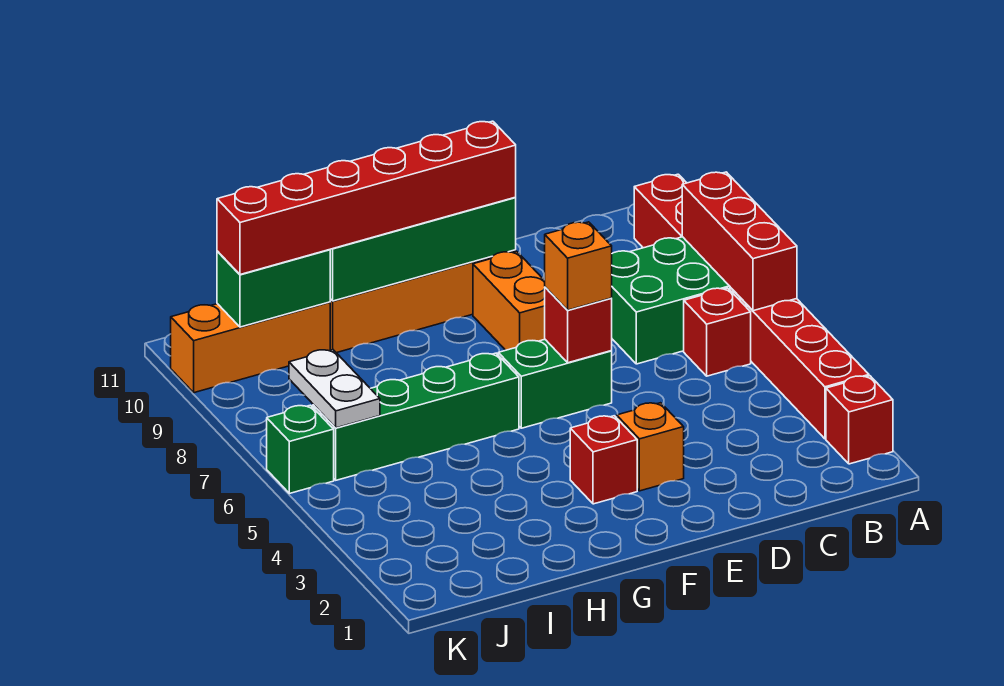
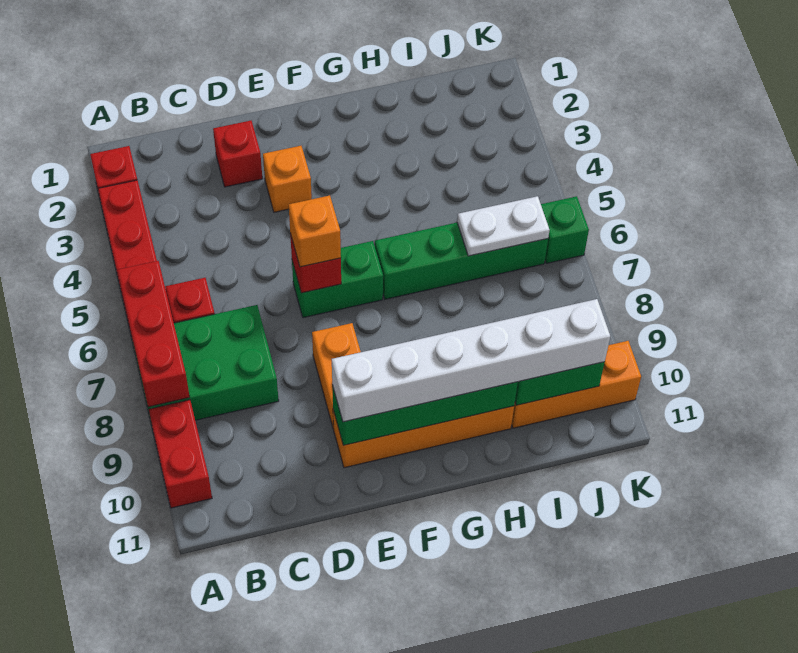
red 1x6 brick [217,121,516,275] -> white 1x6 brick [332,299,610,422]
red 1x1 brick [570,416,637,504] -> red 1x1 brick moved to [213,121,262,187]
white 1x2 plate [289,350,380,428] -> white 1x2 plate turned to [457,196,550,256]

